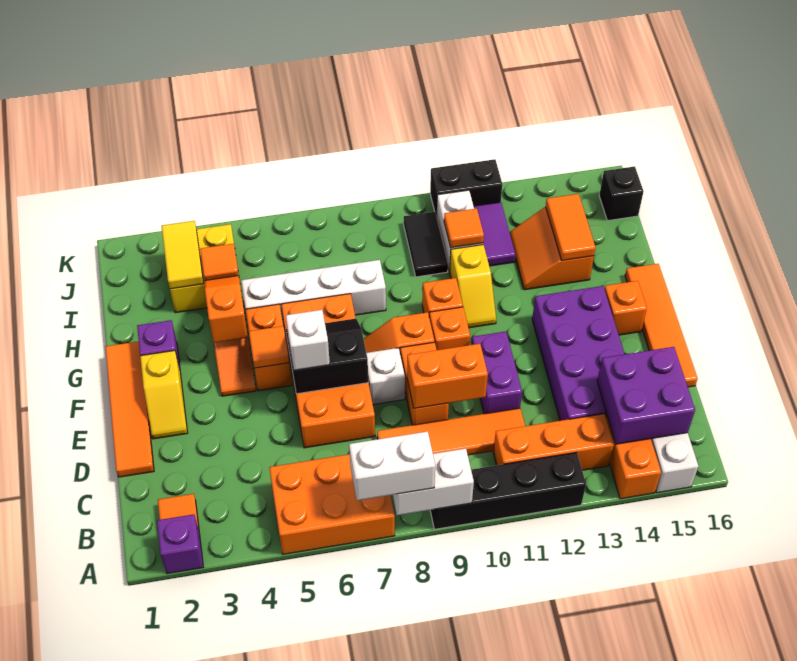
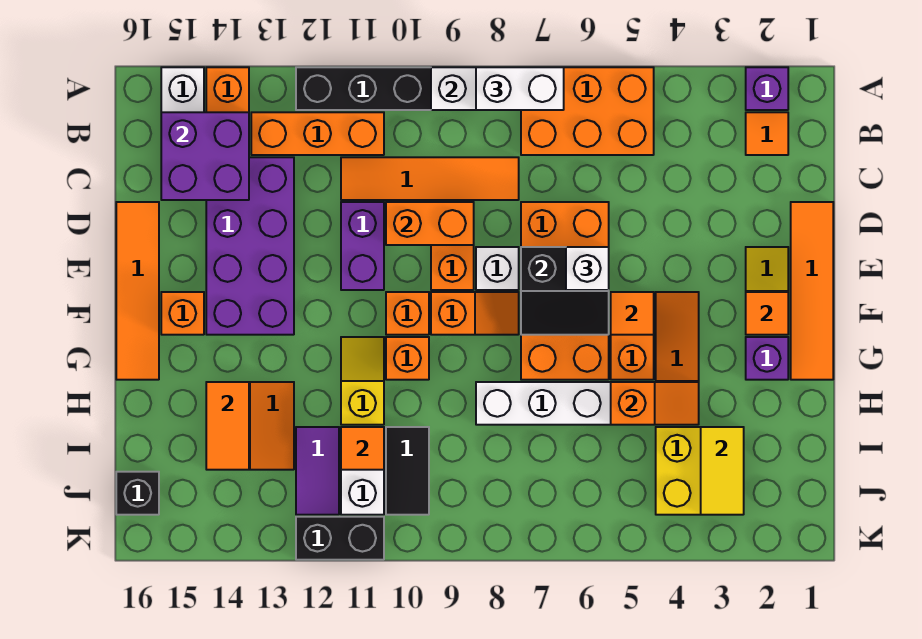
orange 1x2 slope [205,276,248,343] -> orange 1x2 slope turned to [611,382,699,425]
orange 1x1 tile [200,244,239,280] -> orange 1x1 tile moved to [746,292,788,335]

